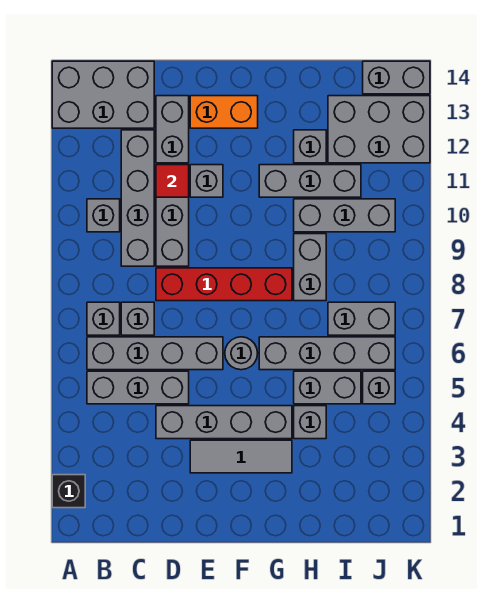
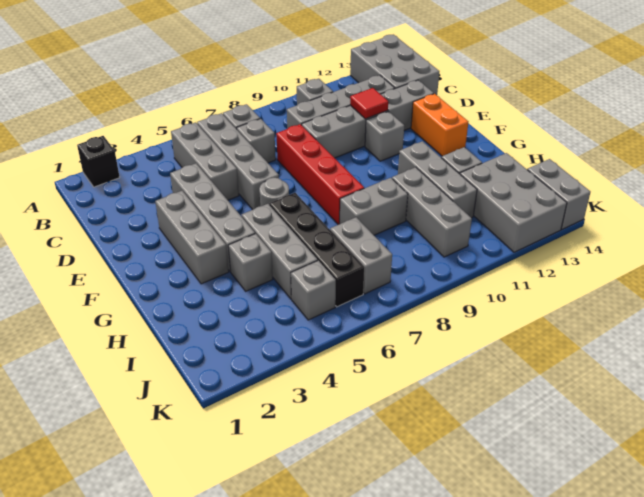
grey 1x3 tile [190,440,292,473] -> grey 1x3 brick [155,191,229,284]
grey 1x4 brick [259,337,395,370] -> black 1x4 brick [269,193,364,307]
grey 1x2 brick [294,371,361,404] -> grey 1x3 brick [242,204,318,299]

